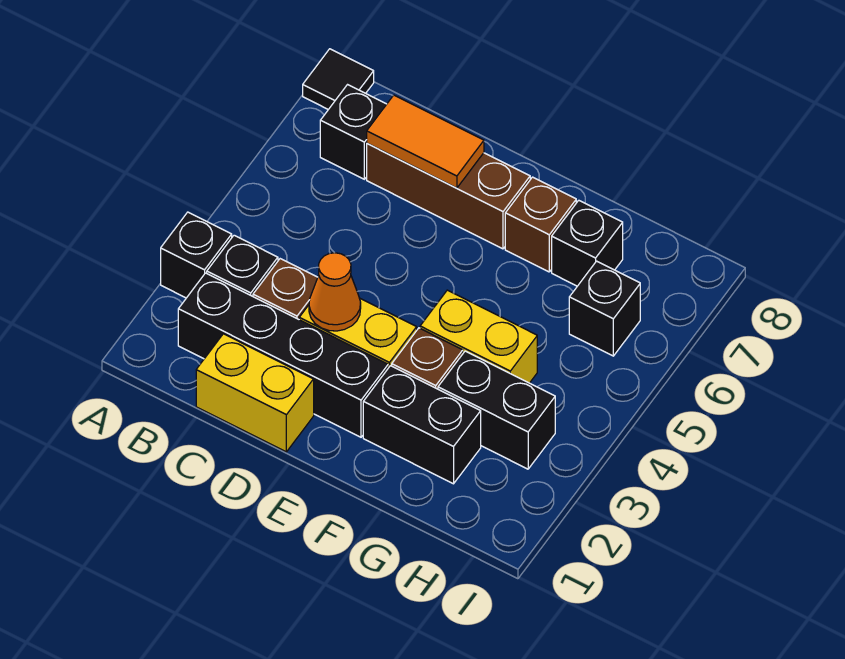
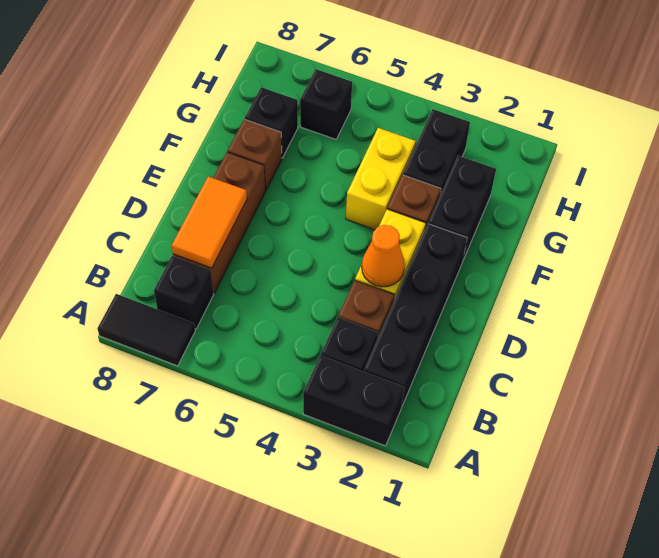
black 1x1 brick [161,212,232,298] -> black 1x2 brick [303,355,404,446]
black 1x1 tile [303,49,374,110] -> black 1x2 tile [97,294,195,366]
yellow 1x2 brick [196,334,314,452] -> none

